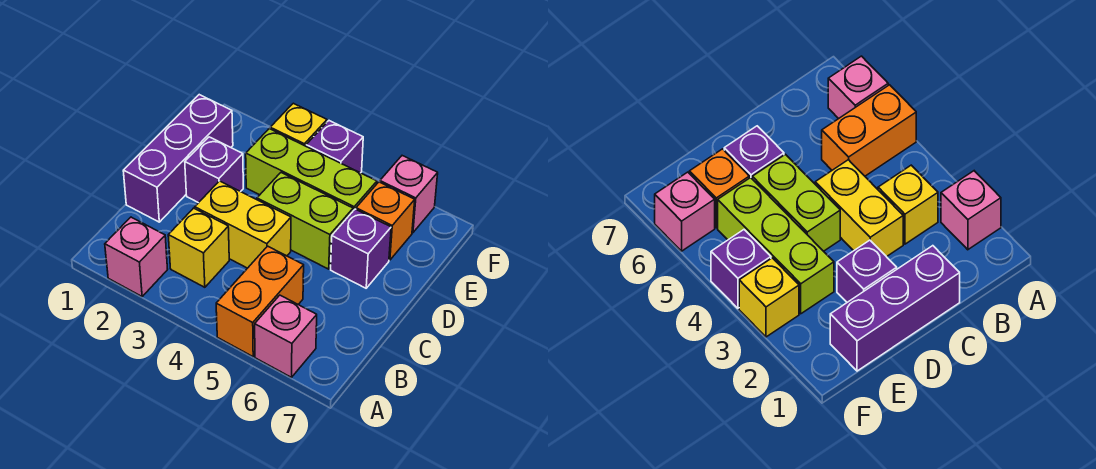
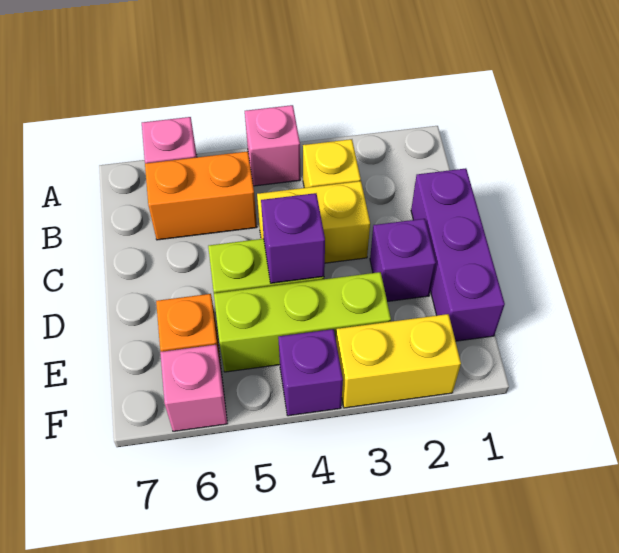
pink 1x1 brick [105,217,168,296] -> pink 1x1 brick moved to [245,105,300,186]
orange 1x2 brick [216,246,304,357] -> orange 1x2 brick turned to [145,151,257,240]
purple 1x1 brick [331,209,391,288] -> purple 1x1 brick moved to [261,193,325,283]
yellow 1x1 brick [270,103,327,146] -> yellow 1x2 brick [336,314,461,408]

